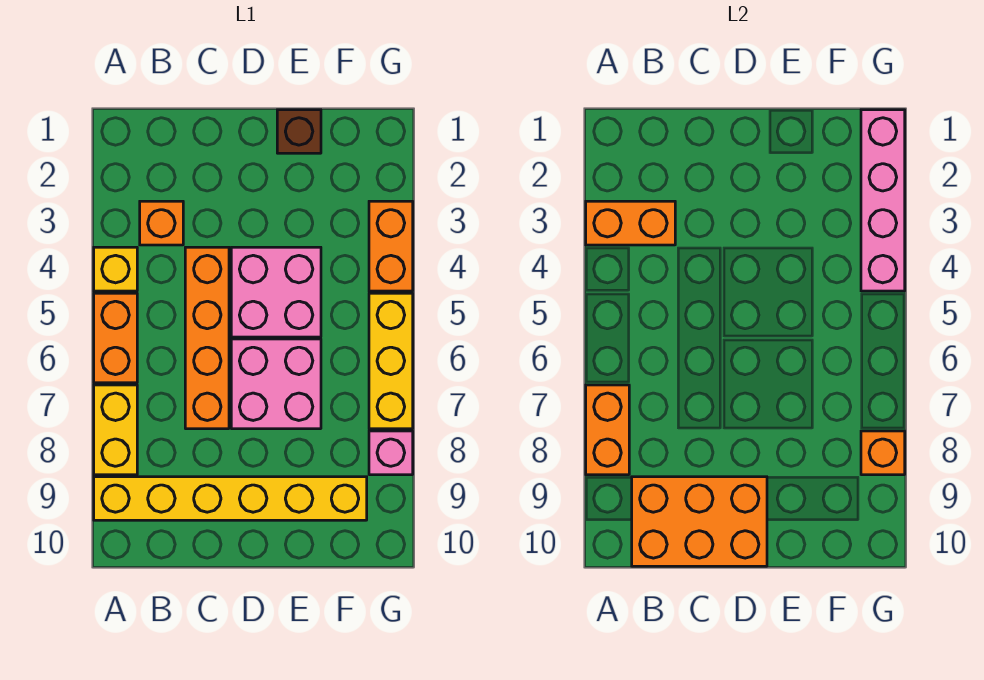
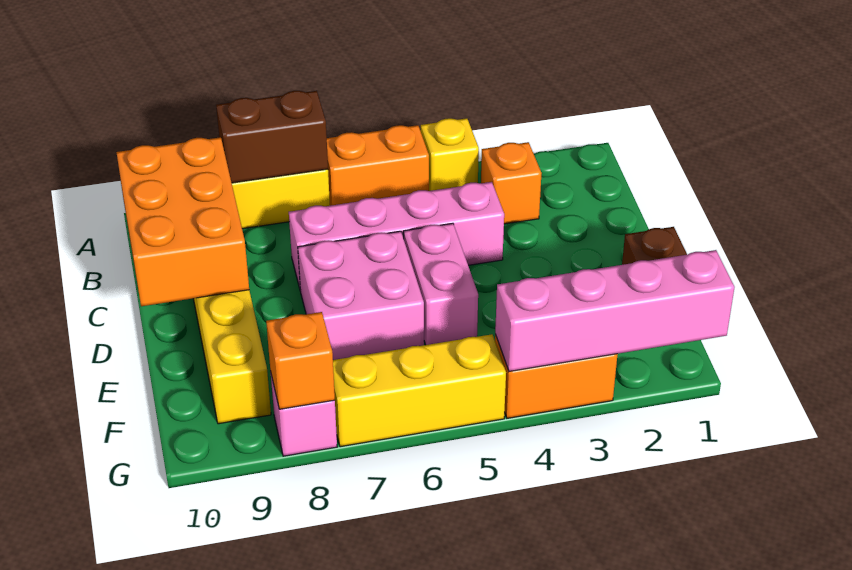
orange 1x2 brick [586,201,675,245] -> none
orange 1x2 brick [586,385,629,475] -> brown 1x2 brick [216,91,328,183]
orange 1x4 brick [185,247,229,429] -> pink 1x4 brick [289,182,504,291]
pink 2x2 brick [231,247,321,337] -> pink 1x2 brick [404,223,478,345]

